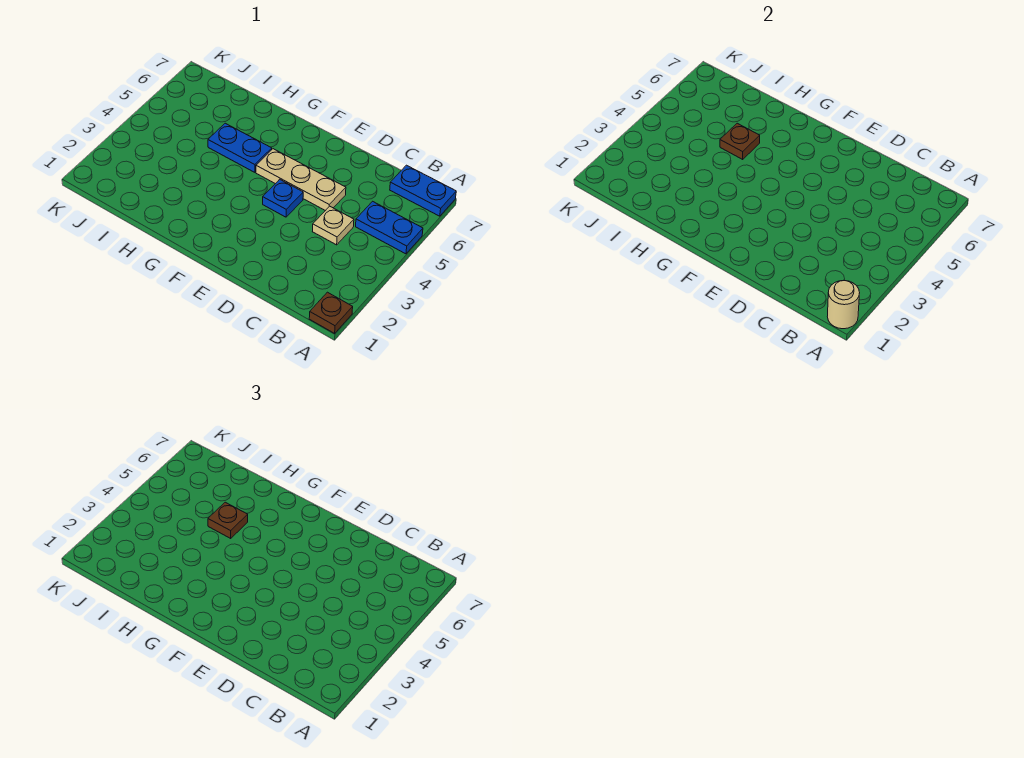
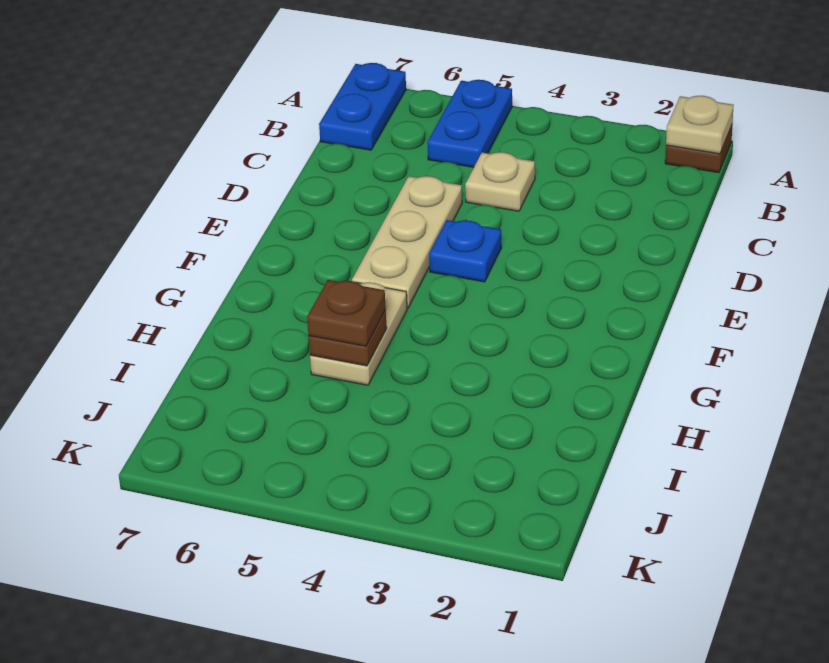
tan 1x1 round brick [827,281,860,329] -> tan 1x1 plate [666,96,733,154]
blue 1x2 plate [208,123,272,172] -> tan 1x2 plate [310,282,407,385]

